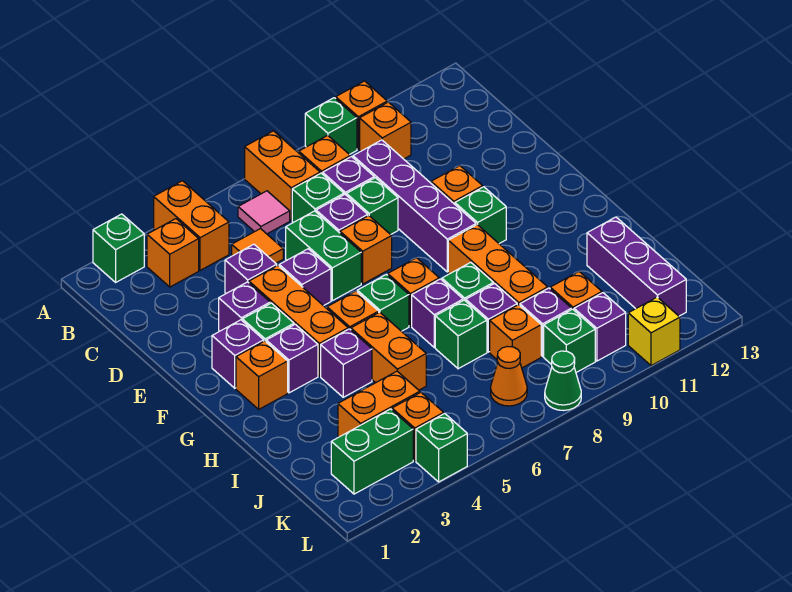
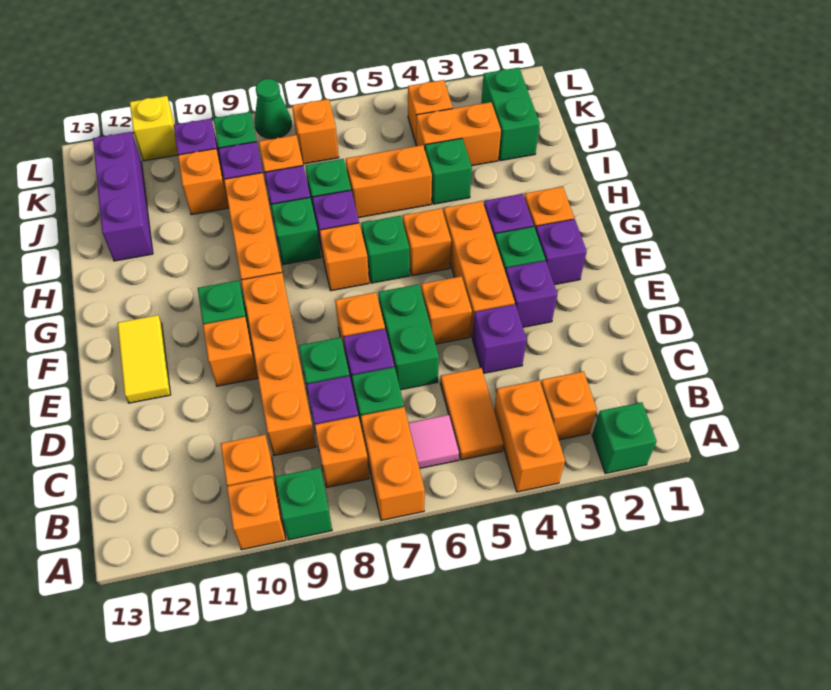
orange 1x1 tile [232,228,283,263] -> orange 1x2 tile [440,368,504,460]
purple 1x4 brick [353,140,476,272] -> orange 1x4 brick [241,273,316,455]
purple 1x1 brick [279,249,331,306] -> orange 1x1 brick [421,276,472,344]
none -> yellow 1x2 tile [117,315,171,403]
purple 1x1 brick [321,329,372,397] -> none
orange 1x2 brick [351,312,426,390] -> orange 1x2 brick turned to [346,145,432,218]
green 1x2 brick [331,409,413,494] -> green 1x2 brick turned to [481,68,540,161]
orange 1x1 cone [491,346,527,406] -> orange 1x1 brick [292,99,339,164]
green 1x1 brick [416,414,467,482] -> green 1x1 brick moved to [425,138,472,204]

